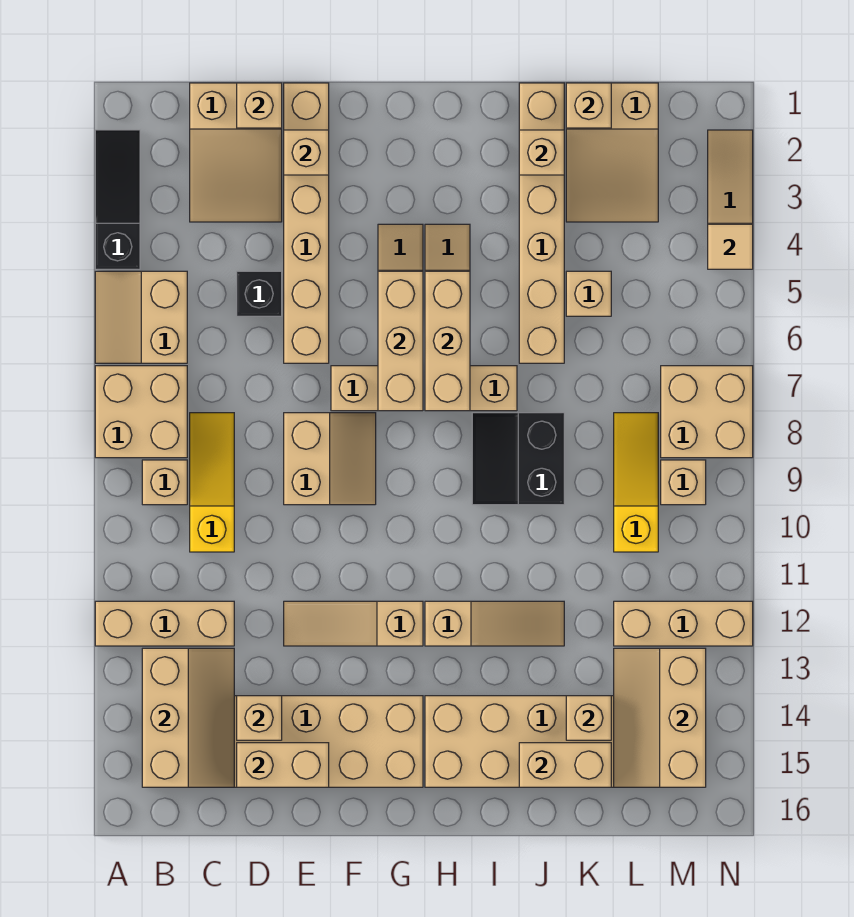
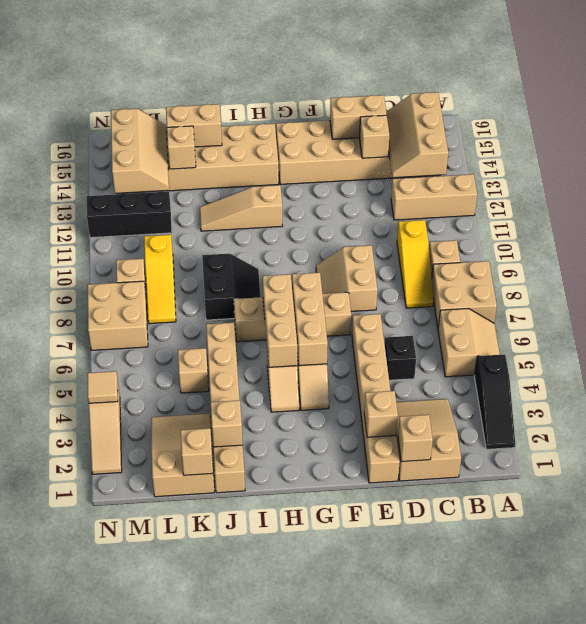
tan 1x3 slope [284,601,423,646] -> none
tan 1x3 brick [614,601,753,646] -> black 1x3 brick [87,192,172,238]

